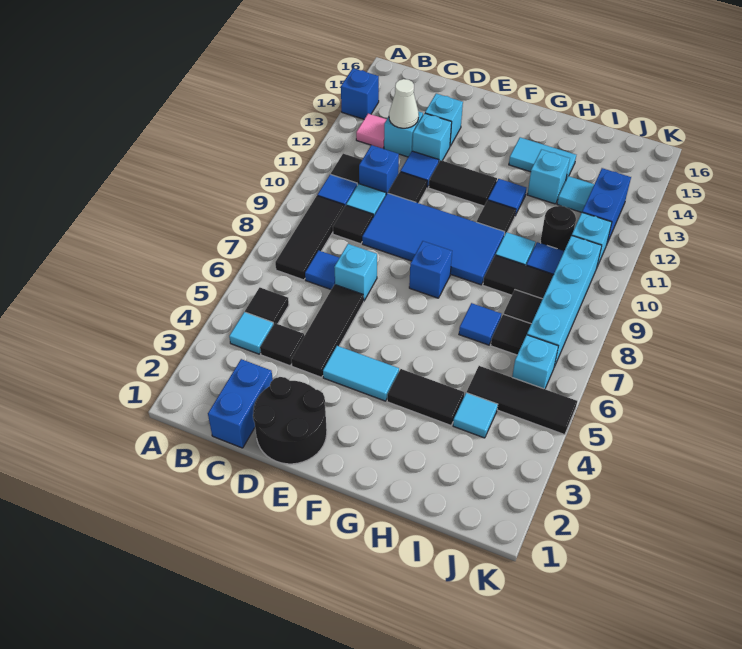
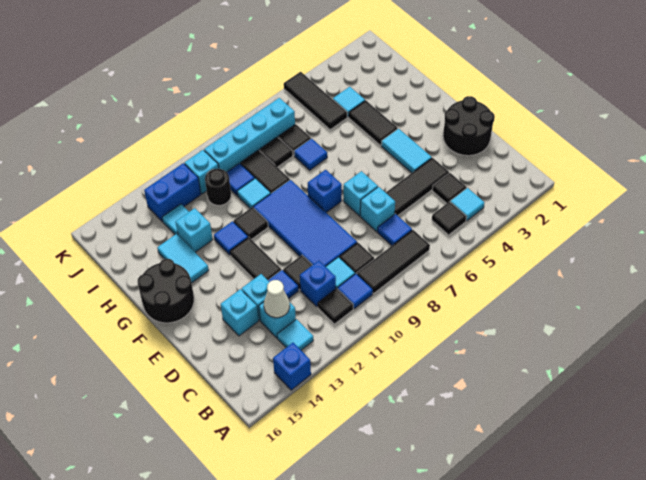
pink 1x1 tile [356,114,387,148] -> cyan 1x1 tile [277,319,313,350]
blue 1x2 brick [208,359,273,448] -> none
none -> black 2x2 round brick [137,259,194,323]
cyan 1x1 brick [512,335,558,389] -> cyan 1x1 brick moved to [343,171,378,216]

